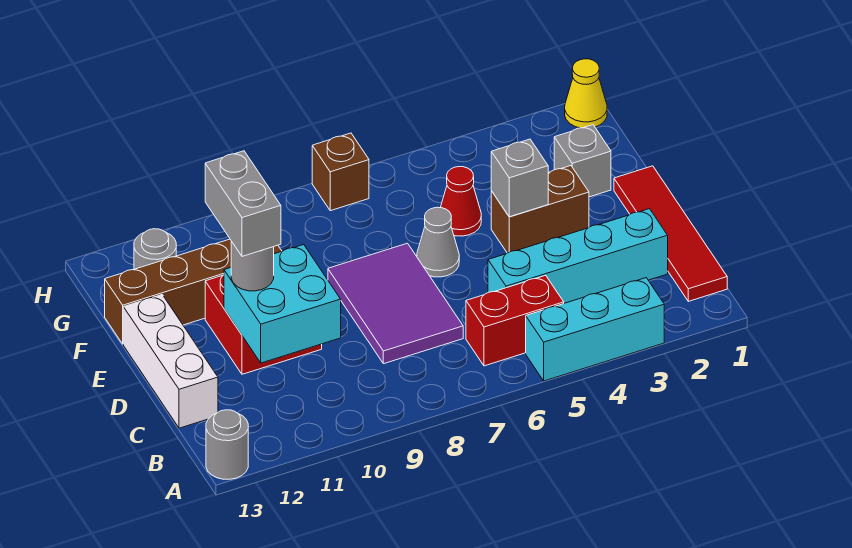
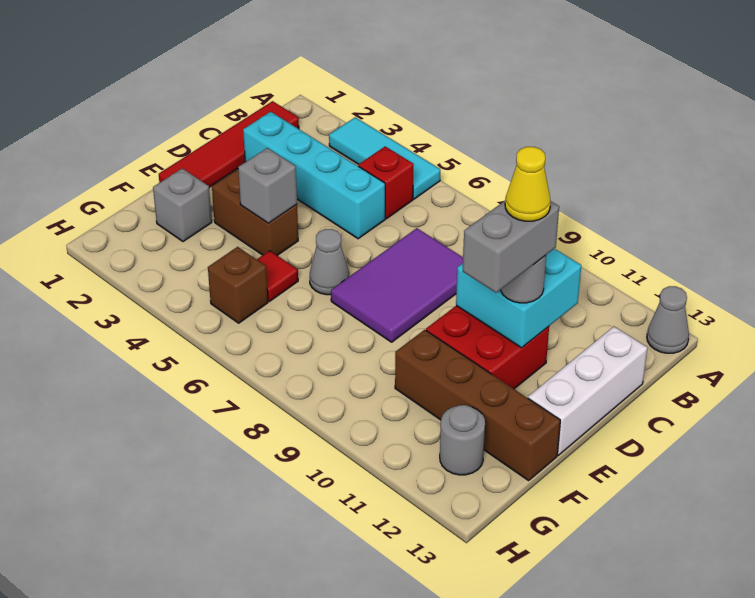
cyan 1x3 brick [526,278,664,381] -> cyan 1x3 tile [329,117,440,199]
grey 1x1 round brick [206,410,248,479] -> grey 1x1 cone [647,286,689,353]
red 1x2 brick [466,275,564,366] -> red 1x1 brick [358,146,414,219]
red 1x1 cone [440,167,481,236] -> red 1x1 tile [257,251,298,301]
yellow 1x1 cone [565,59,607,128] -> yellow 1x1 cone moved to [505,147,551,221]
brown 1x1 brick [312,133,369,211] -> brown 1x1 brick moved to [208,247,268,323]

